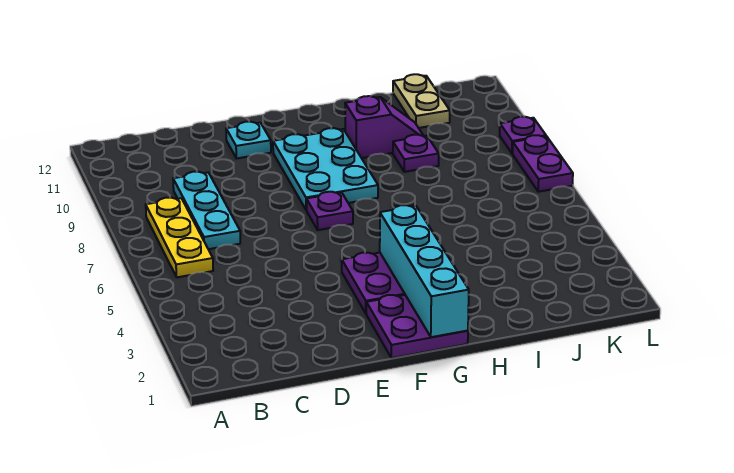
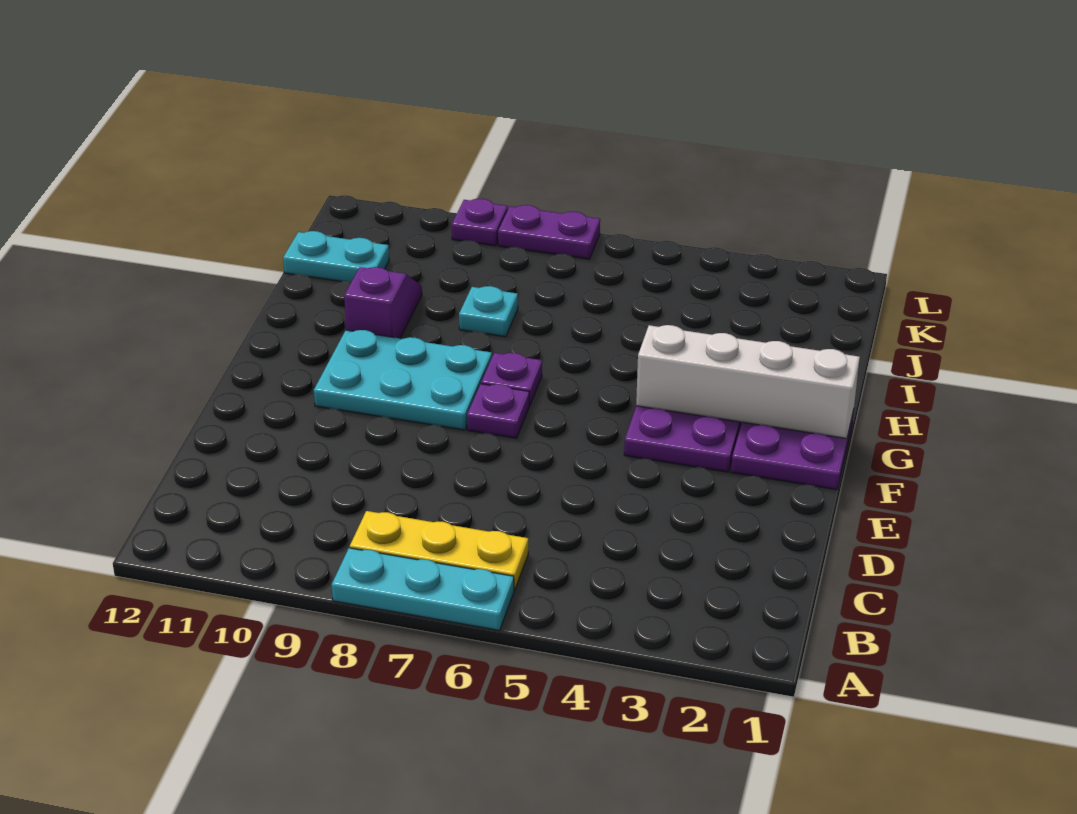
cyan 1x3 plate [173,172,240,249] -> cyan 1x3 plate moved to [332,548,514,630]
cyan 1x1 plate [226,122,271,158] -> cyan 1x1 plate moved to [459,286,518,337]
cyan 1x4 brick [380,205,469,337] -> white 1x4 brick [636,325,860,439]
purple 1x1 plate [393,135,439,172] -> purple 1x1 plate moved to [481,353,542,406]
tan 1x2 plate [393,74,450,128] -> cyan 1x2 plate [283,231,389,282]

